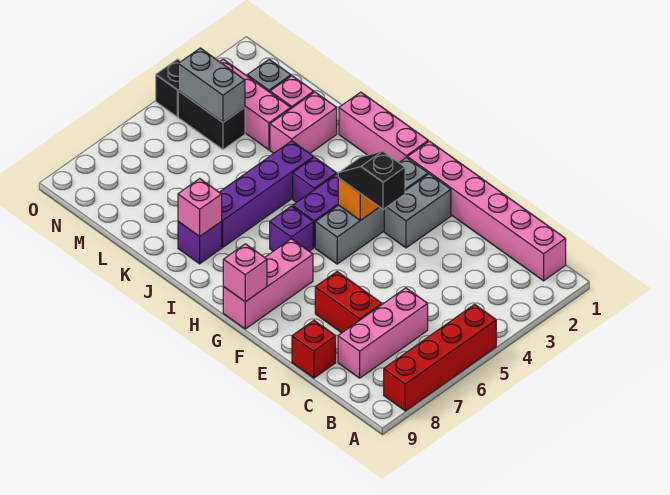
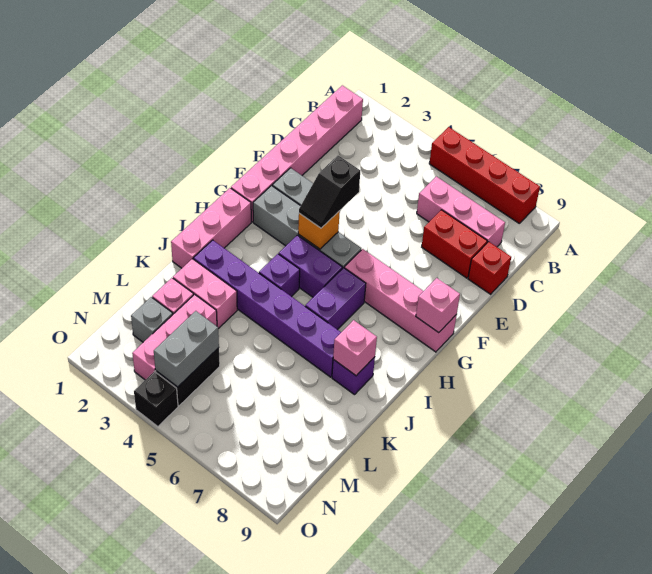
red 1x2 brick [315,272,382,333] -> red 1x2 brick turned to [422,210,487,278]
pink 1x3 brick [223,239,313,329] -> pink 1x4 brick [344,249,457,352]
purple 1x1 brick [270,206,313,251] -> purple 1x2 brick [305,268,366,330]
purple 1x4 brick [219,141,314,247] -> purple 1x6 brick [193,240,341,377]

